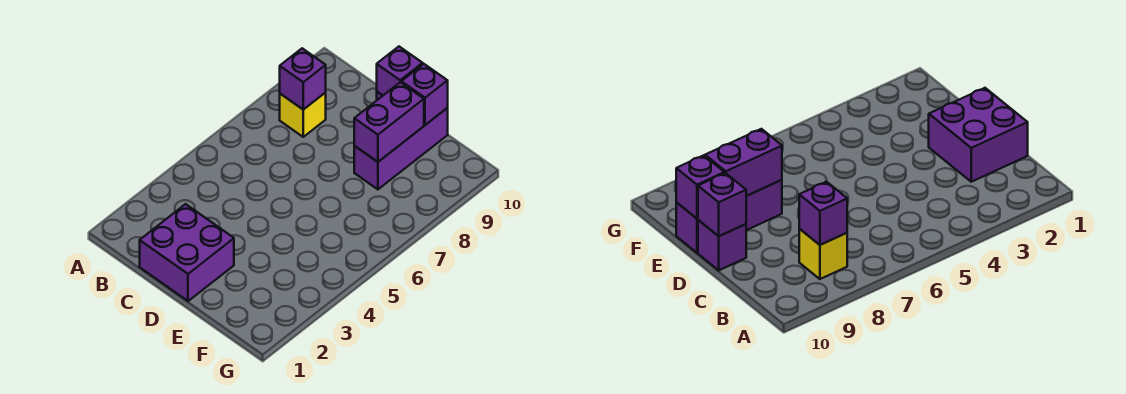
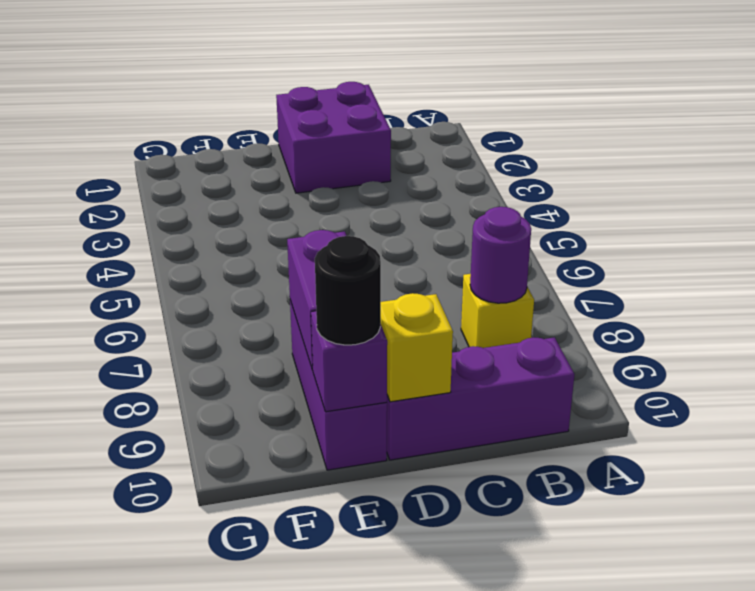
purple 1x1 brick [280,48,326,110] -> purple 1x1 round brick [470,207,531,303]
purple 1x1 brick [698,220,746,270] -> purple 1x3 brick [387,337,574,460]
purple 1x1 brick [377,47,423,96] -> yellow 1x1 brick [380,293,453,402]
none -> black 1x1 round brick [315,236,381,345]

